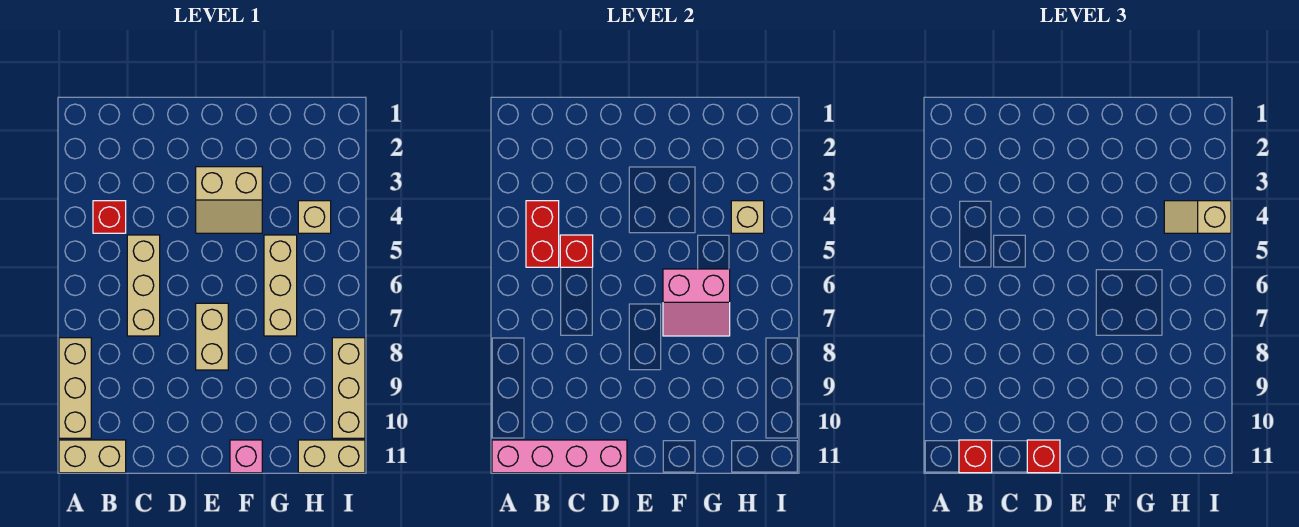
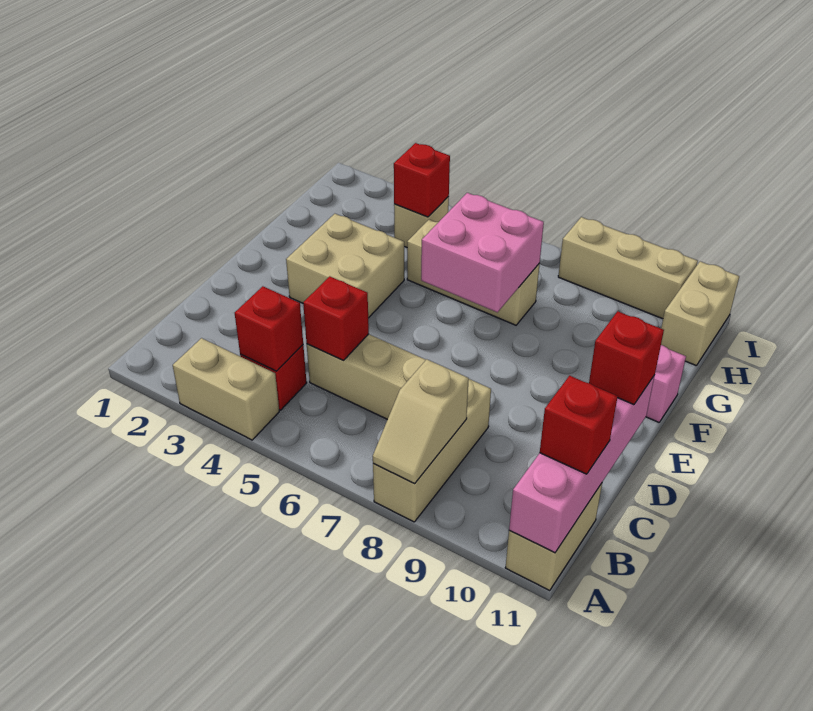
tan 1x3 brick [59,338,91,438] -> tan 1x3 brick turned to [373,379,491,522]
red 1x2 brick [526,201,559,267] -> red 1x1 brick [235,286,303,371]
tan 2x2 slope [196,167,262,233] -> tan 2x2 brick [286,214,404,318]
tan 1x2 brick [196,303,228,370] -> tan 1x2 brick moved to [173,338,279,440]
pink 2x2 slope [663,269,730,336] -> pink 2x2 brick [421,193,544,312]
tan 1x1 brick [731,201,764,233] -> red 1x1 brick [394,143,450,217]
tan 1x2 slope [1164,201,1231,233] -> tan 1x2 slope moved to [373,359,469,483]

